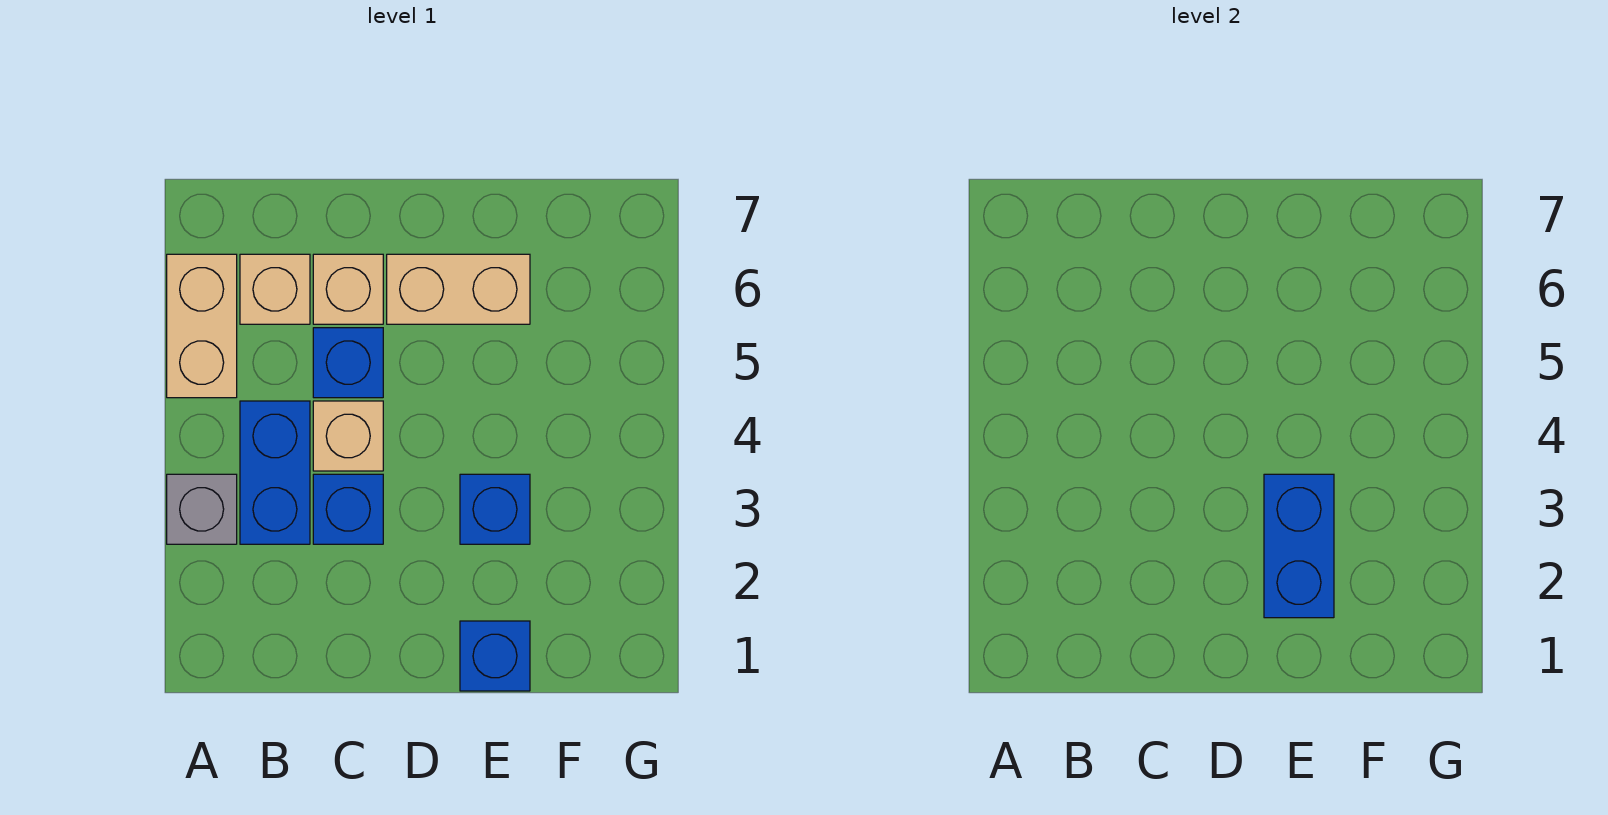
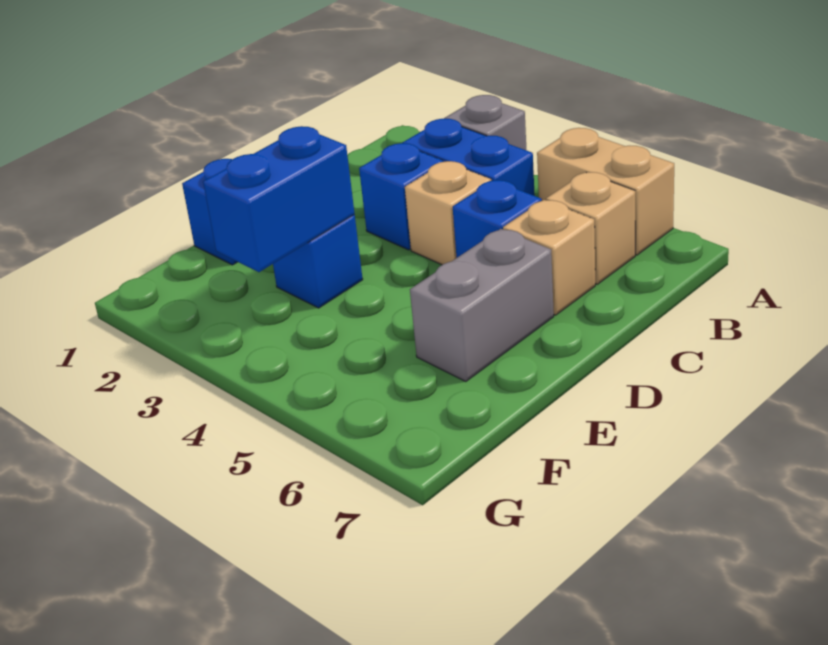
tan 1x2 brick [387,254,530,324] -> grey 1x2 brick [410,229,554,382]
blue 1x2 brick [1264,474,1334,618] -> blue 1x2 brick turned to [203,126,355,272]

